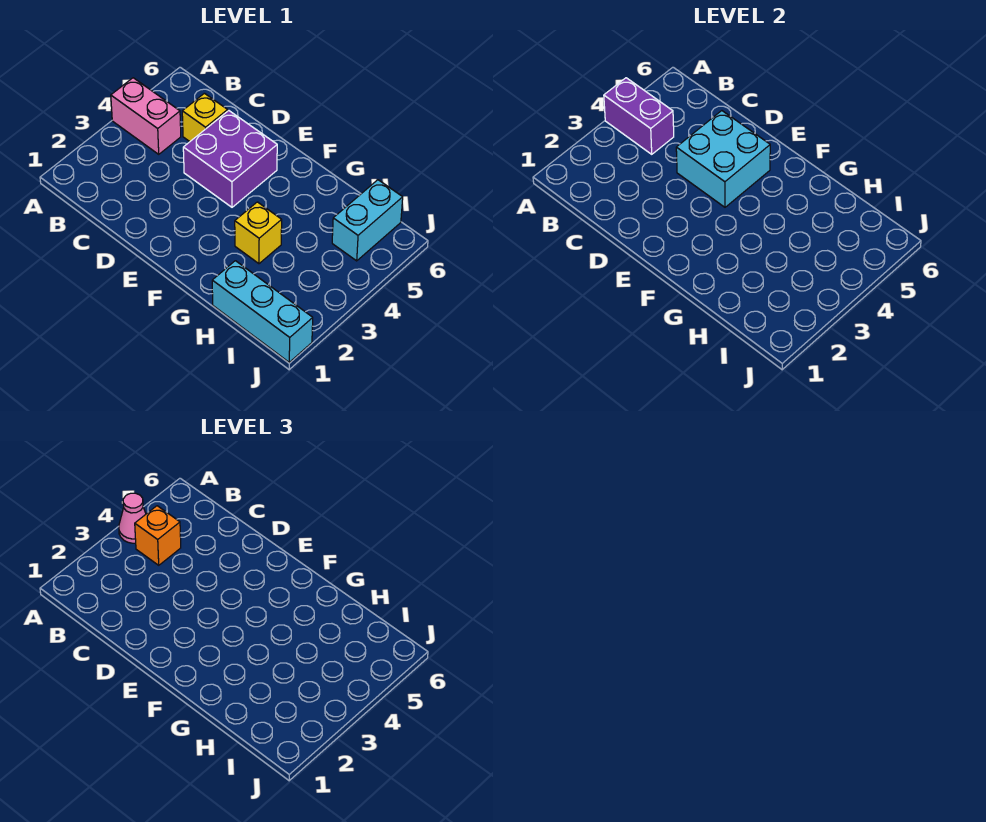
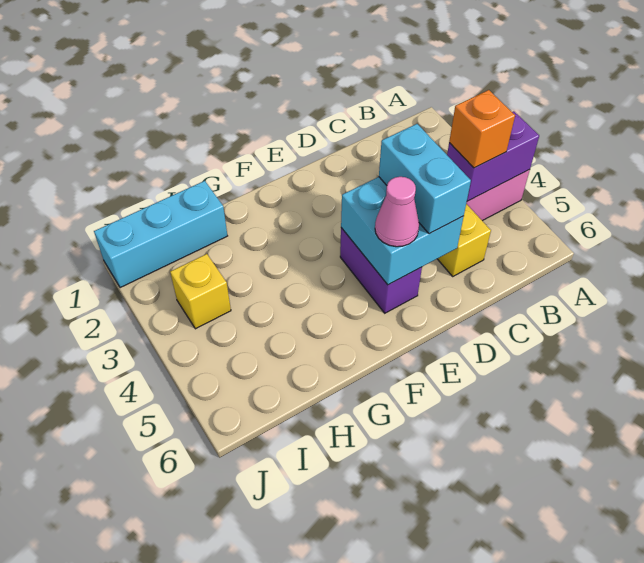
pink 1x1 cone [119,493,146,543] -> pink 1x1 cone moved to [375,177,419,247]
purple 2x2 brick [183,111,277,207] -> purple 1x2 brick [340,228,422,313]
yellow 1x1 brick [235,202,282,264] -> yellow 1x1 brick moved to [170,254,231,329]
cyan 1x2 brick [332,180,403,261] -> cyan 1x2 brick moved to [379,124,471,234]

